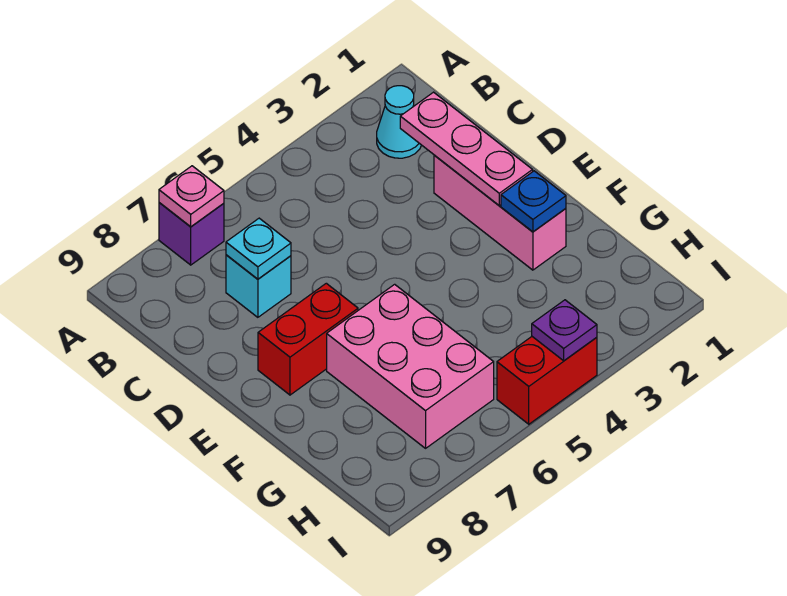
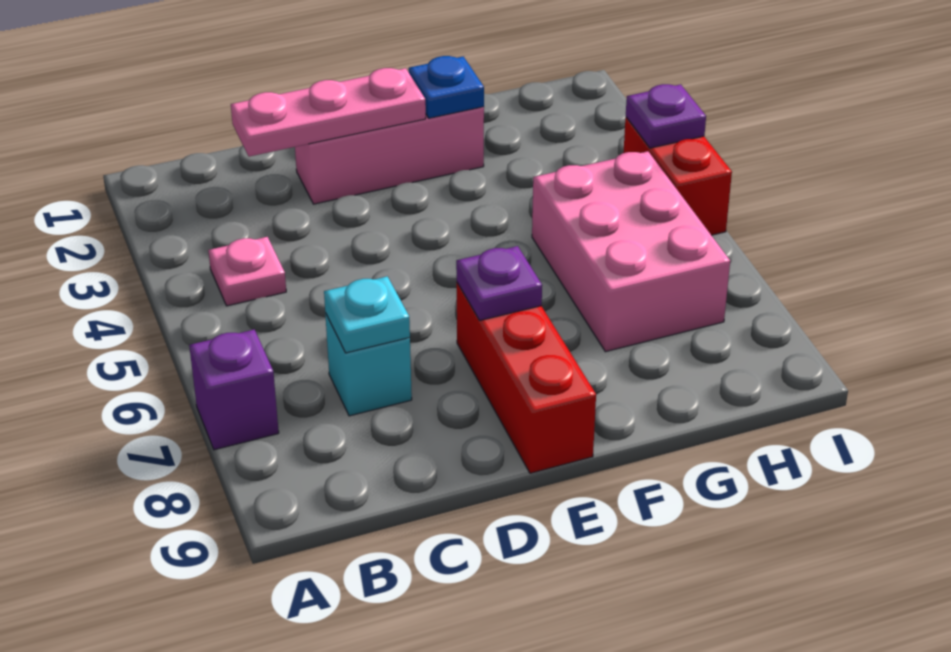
pink 1x1 plate [159,166,224,227] -> pink 1x1 plate moved to [208,237,286,306]
cyan 1x1 cone [377,86,421,158] -> none
red 1x2 brick [258,283,358,395] -> red 1x3 brick [457,283,596,473]
none -> purple 1x1 plate [456,246,542,320]
pink 2x3 brick [327,284,494,448] -> pink 2x3 brick turned to [532,151,730,352]

